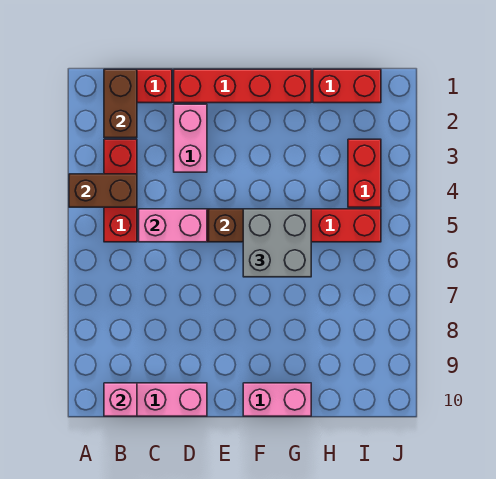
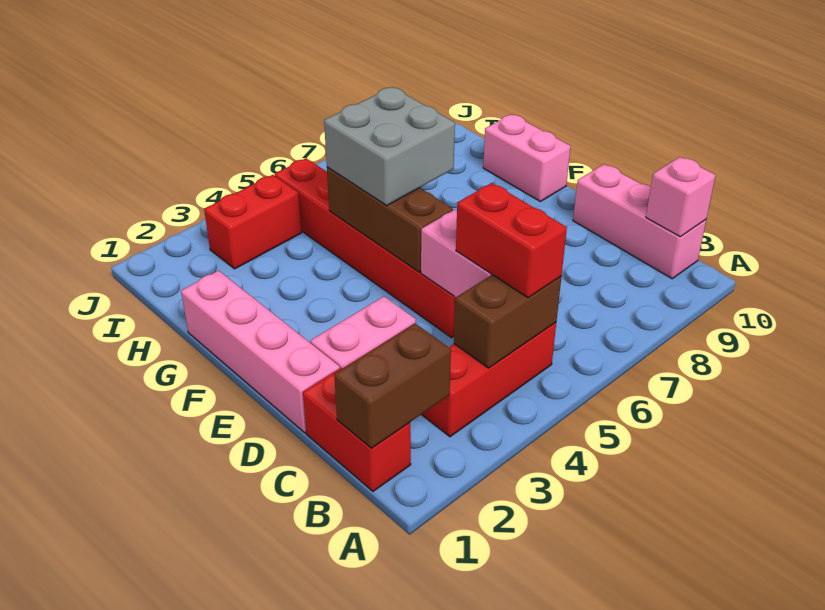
brown 1x2 brick [69,174,137,207] -> brown 1x2 brick turned to [454,275,561,368]
red 1x4 brick [174,69,311,103] -> pink 1x4 brick [181,271,340,433]
red 1x2 brick [313,69,381,103] -> red 1x2 brick moved to [456,183,567,298]

